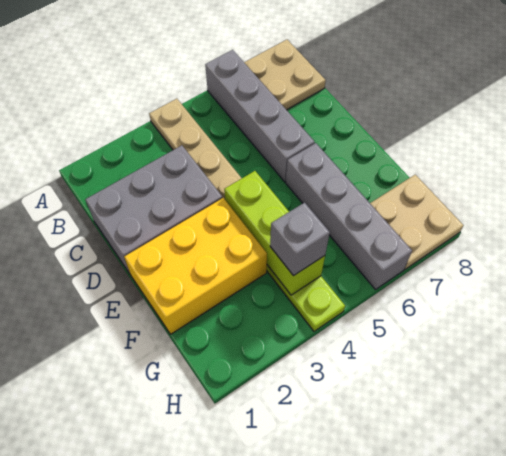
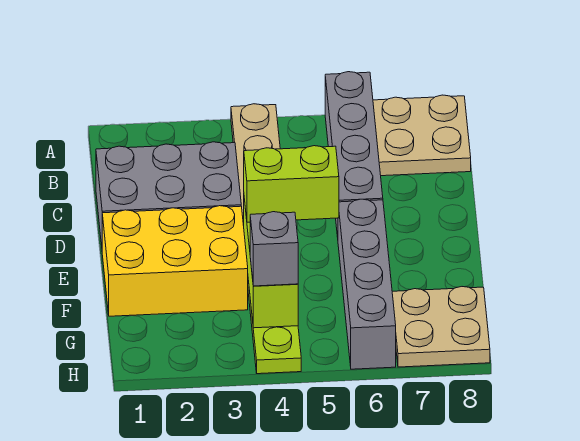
none -> lime 1x2 brick [244,146,339,222]

